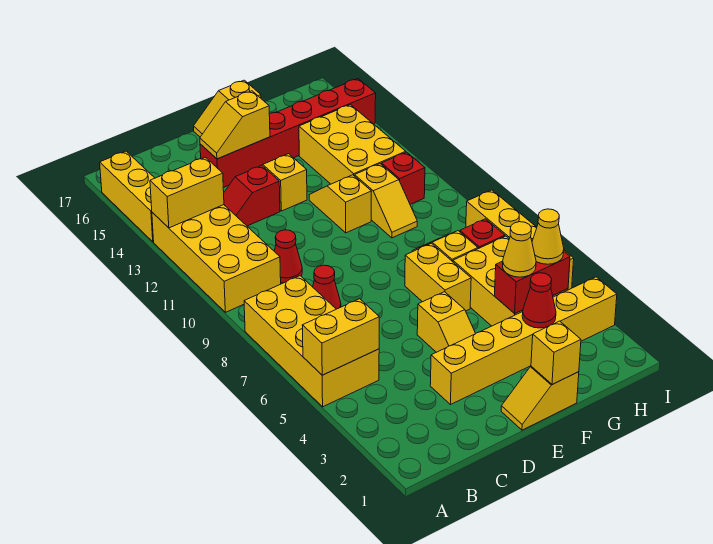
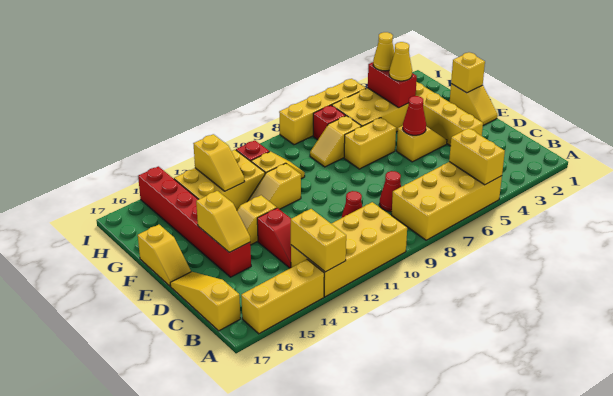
none -> yellow 1x3 slope [170,272,240,331]
red 1x1 cone [522,273,556,328] -> red 1x1 cone moved to [403,96,426,135]
none -> yellow 1x2 slope [193,134,245,191]

